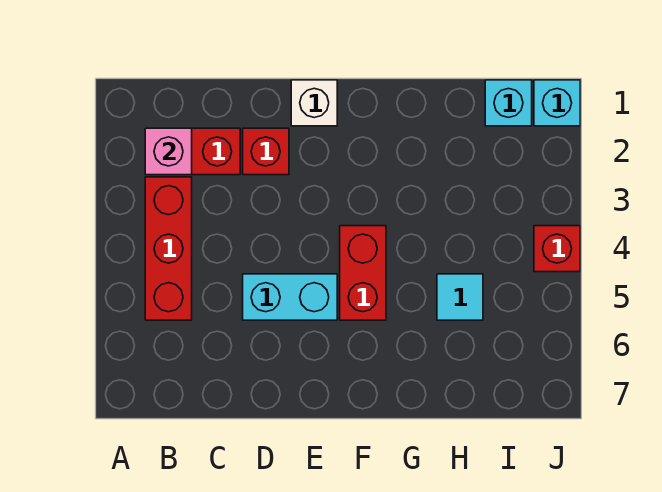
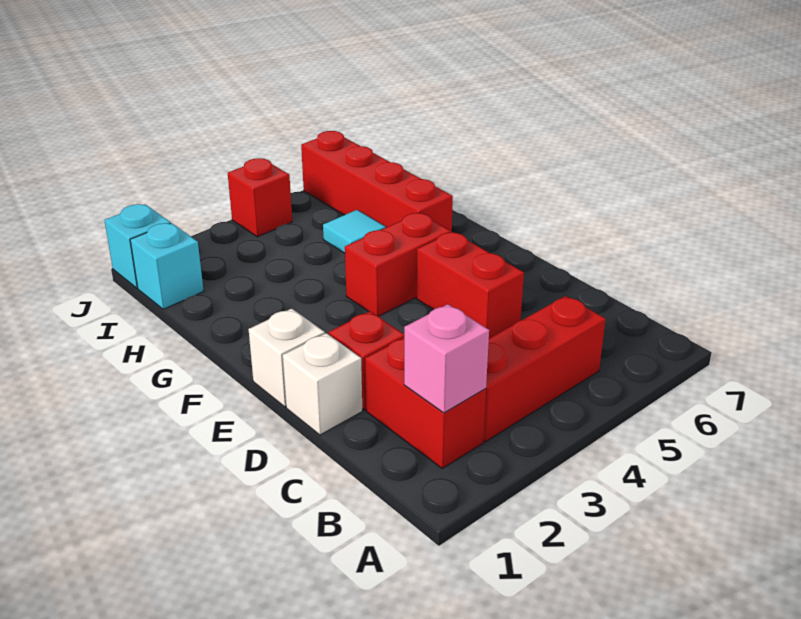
none -> white 1x1 brick [283,333,362,435]
cyan 1x2 brick [243,274,337,320] -> red 1x2 brick [417,232,524,338]
none -> red 1x4 brick [301,131,453,232]

